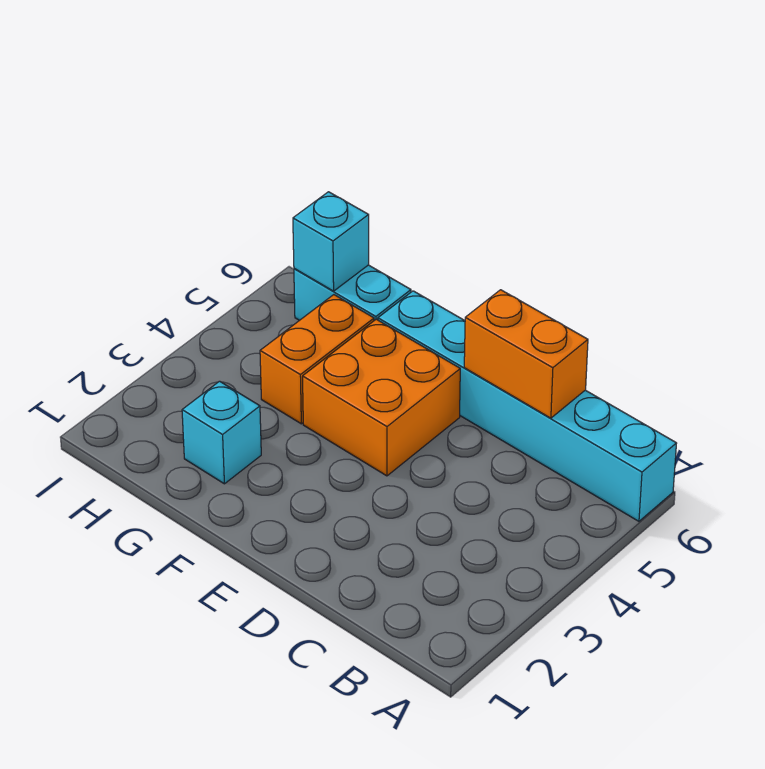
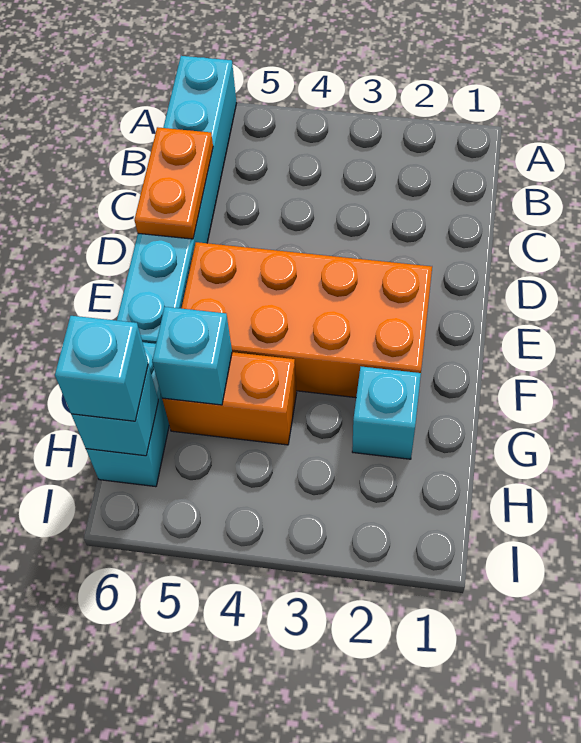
orange 1x2 brick [464,290,588,418] -> orange 1x2 plate [134,127,213,239]
orange 2x2 brick [303,319,460,476] -> orange 2x4 brick [181,242,432,398]
none -> cyan 1x1 brick [152,307,232,405]
none -> cyan 1x1 brick [55,316,148,421]

